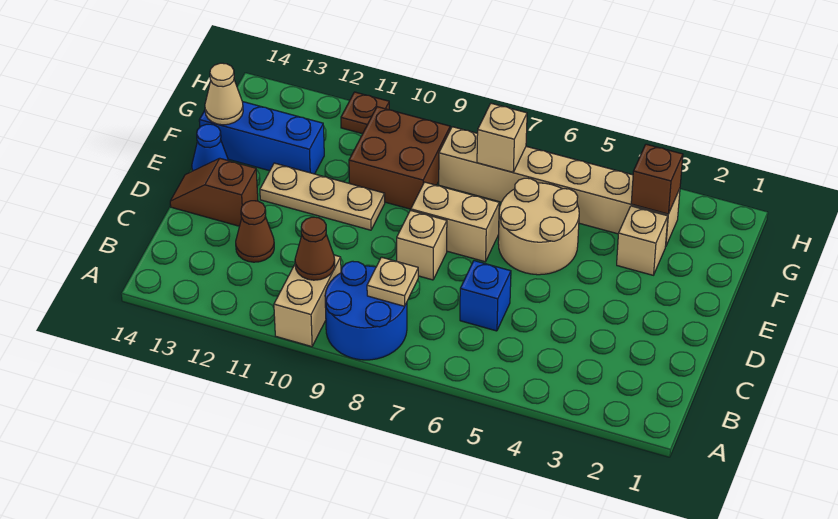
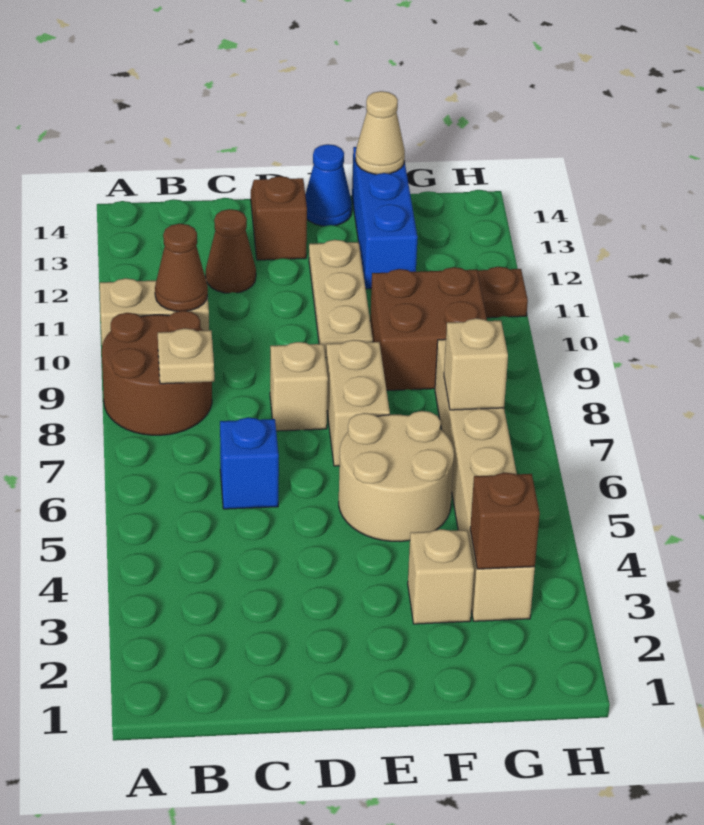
blue 2x2 round brick [325,261,407,360] -> brown 2x2 round brick [102,311,212,435]

